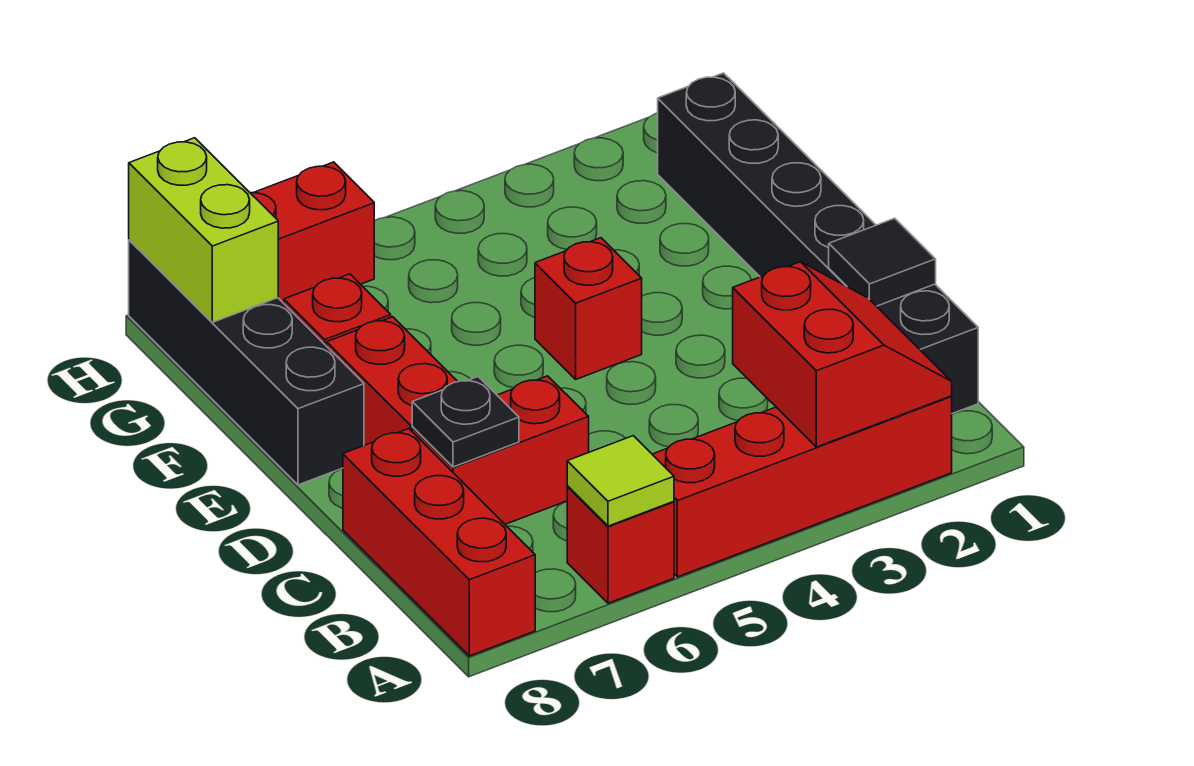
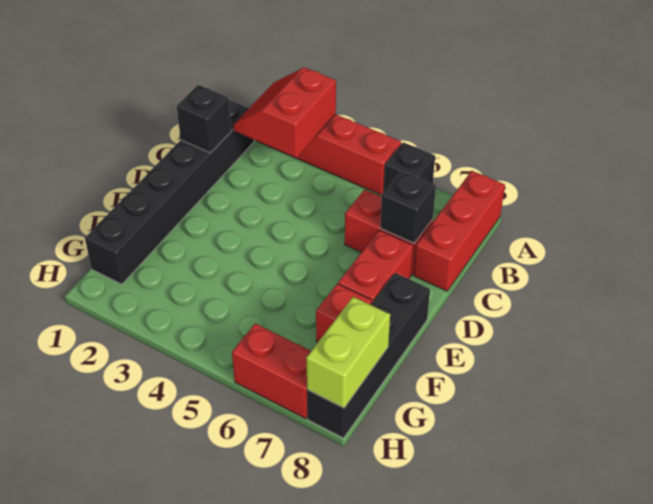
red 1x1 brick [567,487,674,603] -> black 1x1 brick [384,142,435,191]
lime 1x1 tile [567,436,674,526] -> none
black 1x1 tile [829,218,936,306] -> black 1x1 brick [177,85,231,153]
black 1x1 plate [412,377,519,467] -> black 1x1 brick [380,171,436,243]
red 1x1 brick [535,238,642,379] -> none

